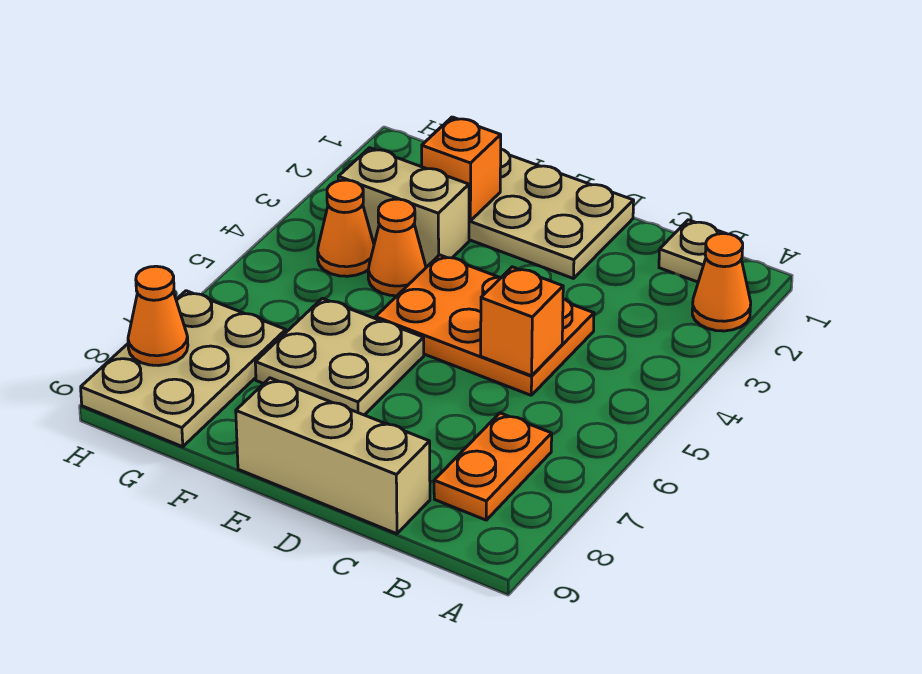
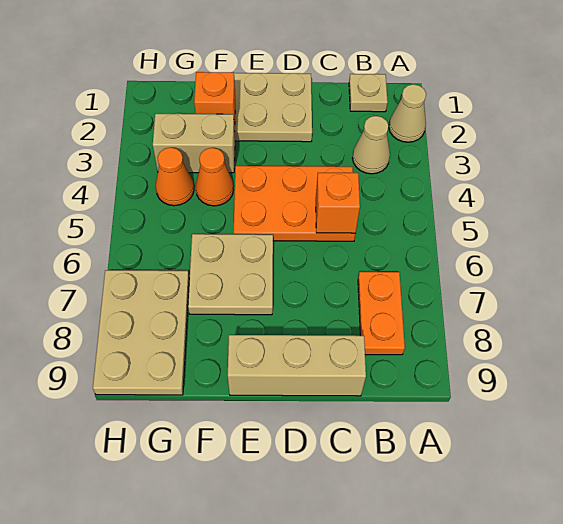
orange 1x1 cone [692,234,751,331] -> tan 1x1 cone [389,84,426,142]
none -> tan 1x1 cone [352,116,390,174]
orange 1x1 cone [128,266,188,366] -> none

